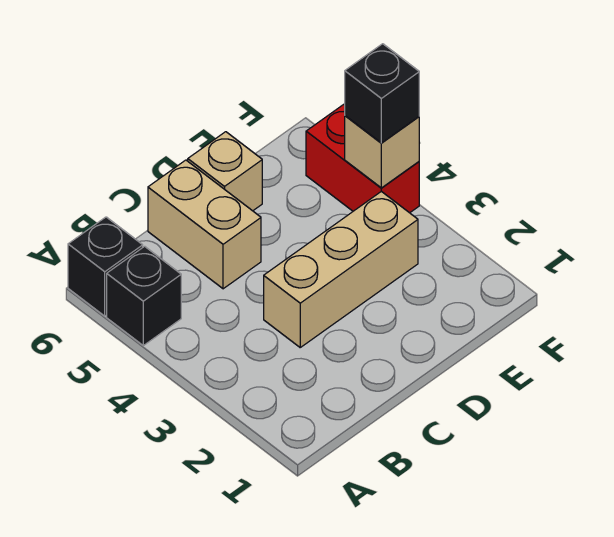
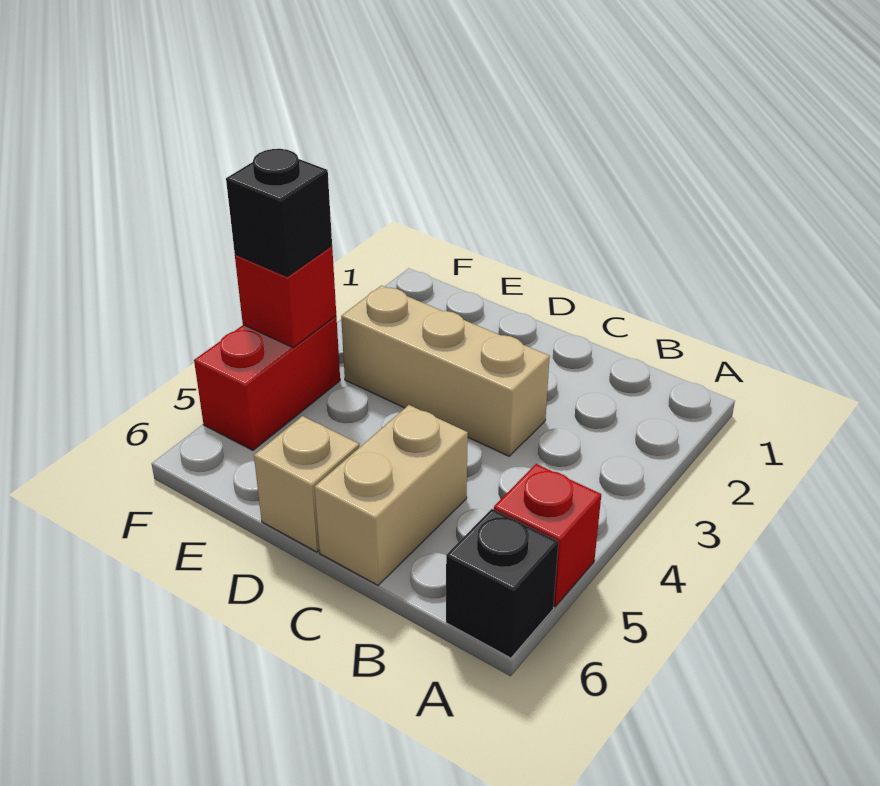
black 1x1 brick [107,246,181,346] -> red 1x1 brick [494,464,601,606]
tan 1x1 brick [345,116,419,188] -> red 1x1 brick [235,246,336,348]

